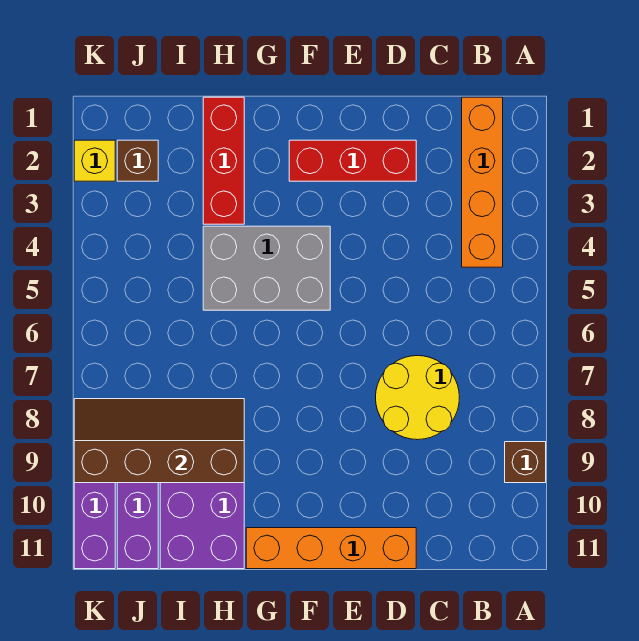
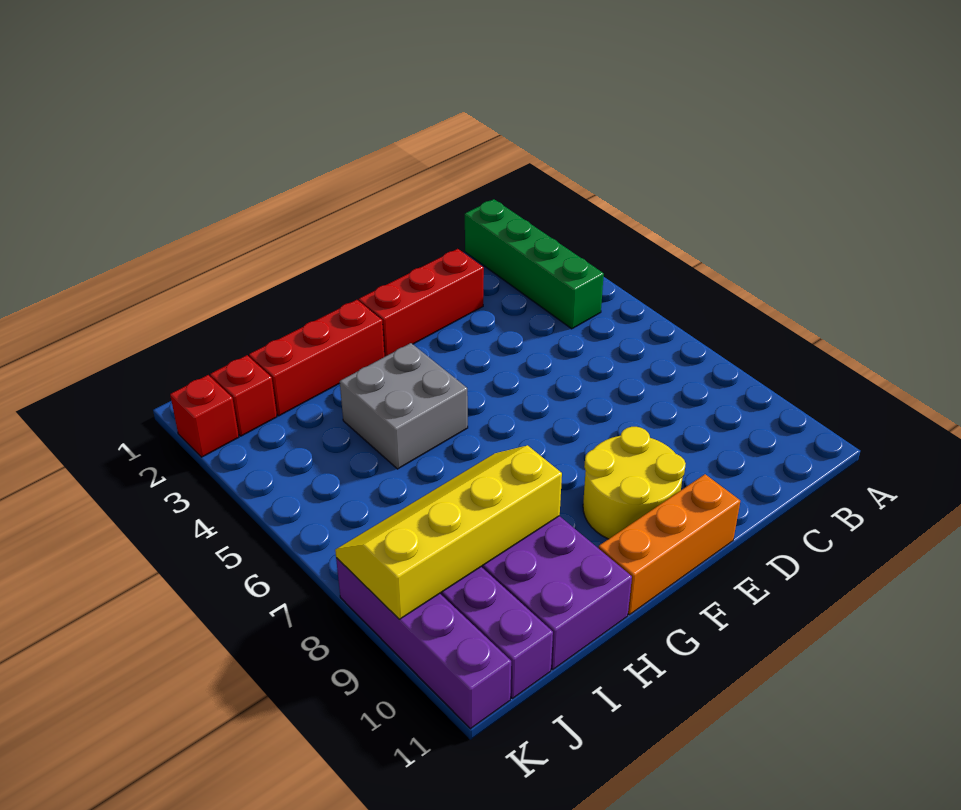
brown 1x1 brick [505,442,546,483] -> none
orange 1x4 brick [462,97,503,267] -> green 1x4 brick [465,199,604,329]
yellow 2x2 round brick [376,356,459,440] -> yellow 2x2 round brick moved to [583,427,686,539]
orange 1x4 brick [246,528,416,569] -> orange 1x3 brick [599,474,740,615]
grey 2x3 brick [203,226,330,310] -> grey 2x2 brick [340,343,468,469]
red 1x3 brick [203,97,244,224] -> red 1x3 brick turned to [249,300,384,416]
brown 2x4 slope [74,399,244,483] -> yellow 2x4 slope [335,445,562,619]
brown 1x1 brick [117,140,158,181] -> red 1x1 brick [210,355,277,436]
yellow 1x1 brick [74,140,115,181] -> red 1x1 brick [170,375,239,457]

